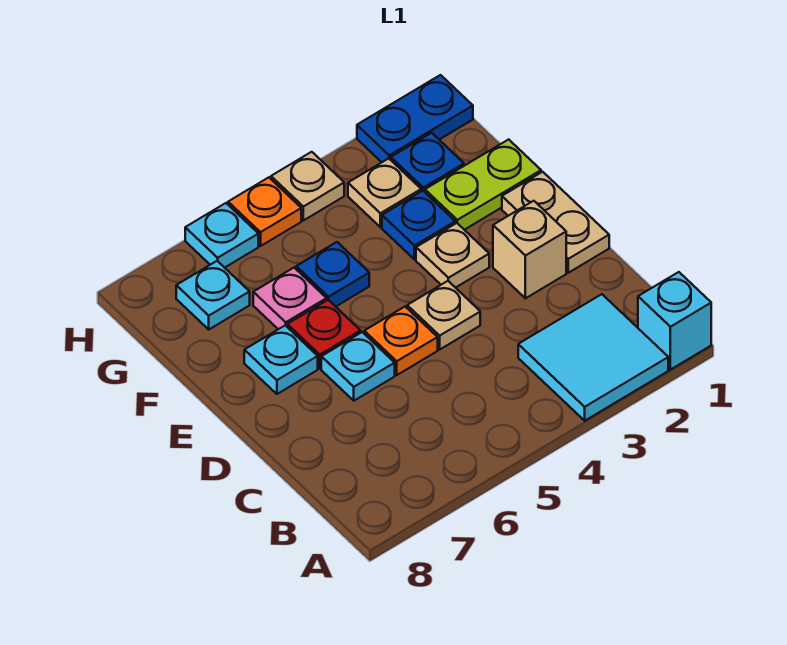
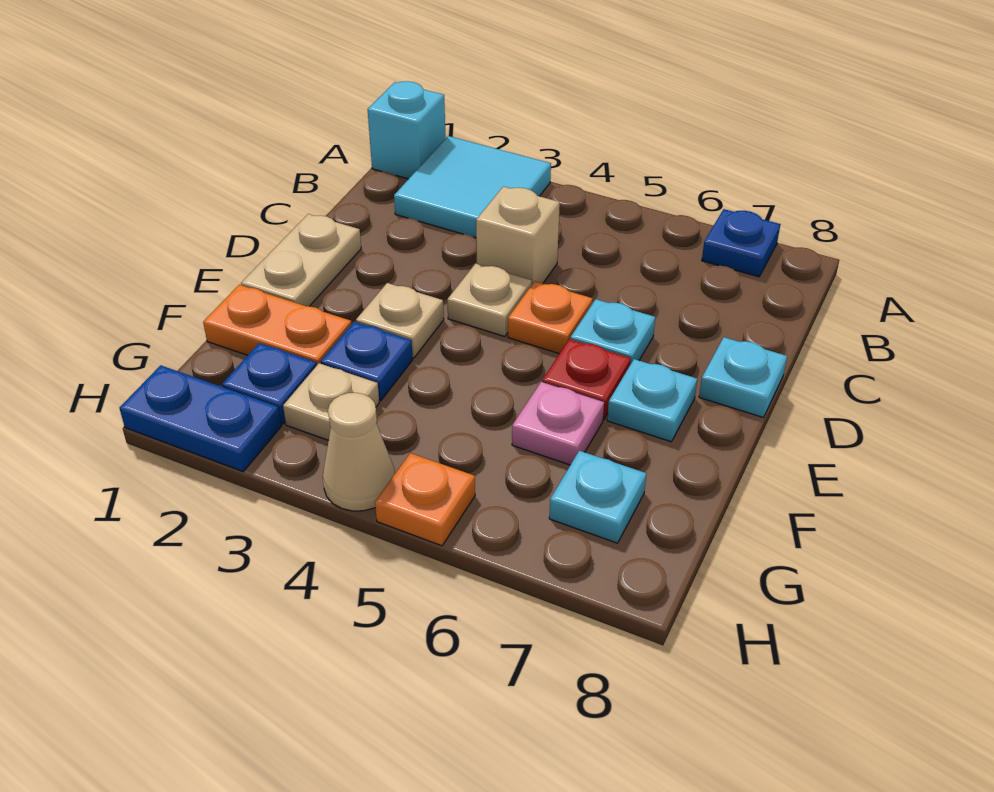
tan 1x1 brick [493,201,566,298] -> tan 1x1 brick moved to [476,187,560,284]
lime 1x2 plate [425,139,541,230] -> orange 1x2 plate [203,285,352,366]
blue 1x1 plate [296,242,369,307] -> blue 1x1 plate moved to [702,209,780,277]
tan 1x1 plate [271,152,344,220] -> tan 1x1 cone [323,393,395,511]
cyan 1x1 plate [185,203,258,268] -> cyan 1x1 plate moved to [699,337,787,418]

